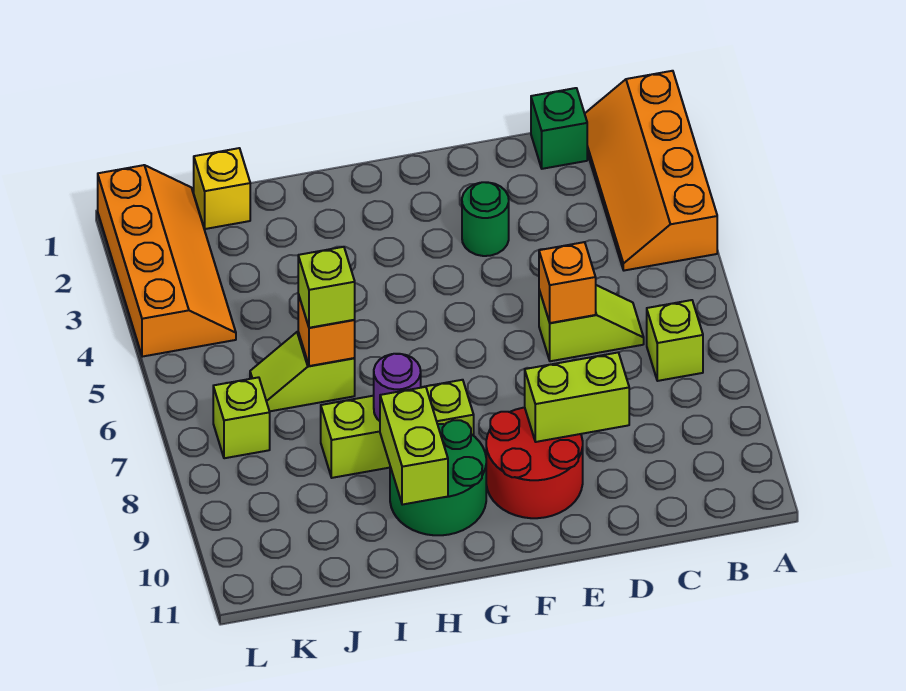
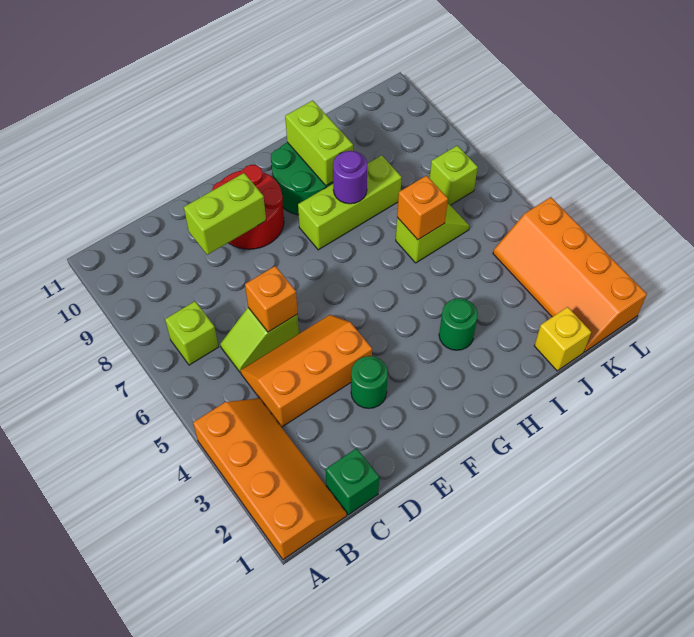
none -> orange 2x3 slope [240,315,372,427]
none -> green 1x1 round brick [439,298,478,350]
lime 1x1 brick [298,247,355,328] -> none

